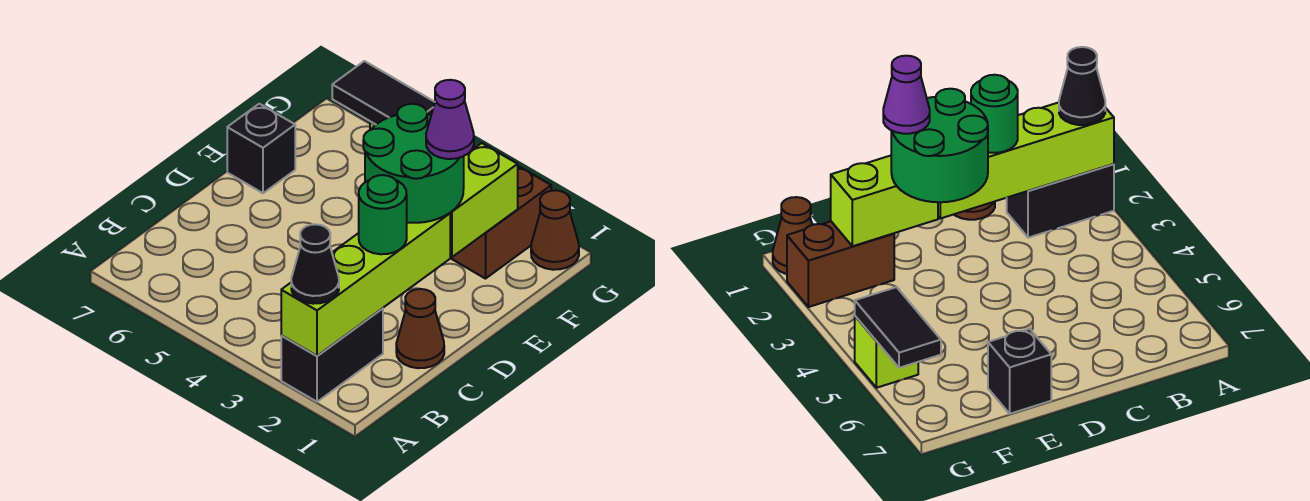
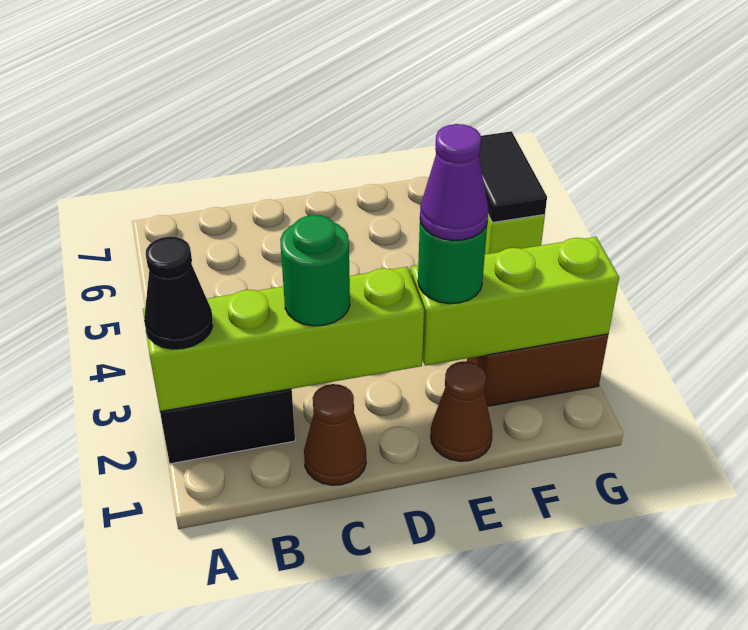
green 2x2 round brick [363,104,464,223] -> green 1x1 round brick [418,220,487,304]
lime 1x2 brick [450,143,518,257] -> lime 1x3 brick [411,237,619,366]
black 1x1 brick [227,104,295,193] -> none
brown 1x1 cone [531,190,579,270] -> brown 1x1 cone moved to [431,361,492,461]

